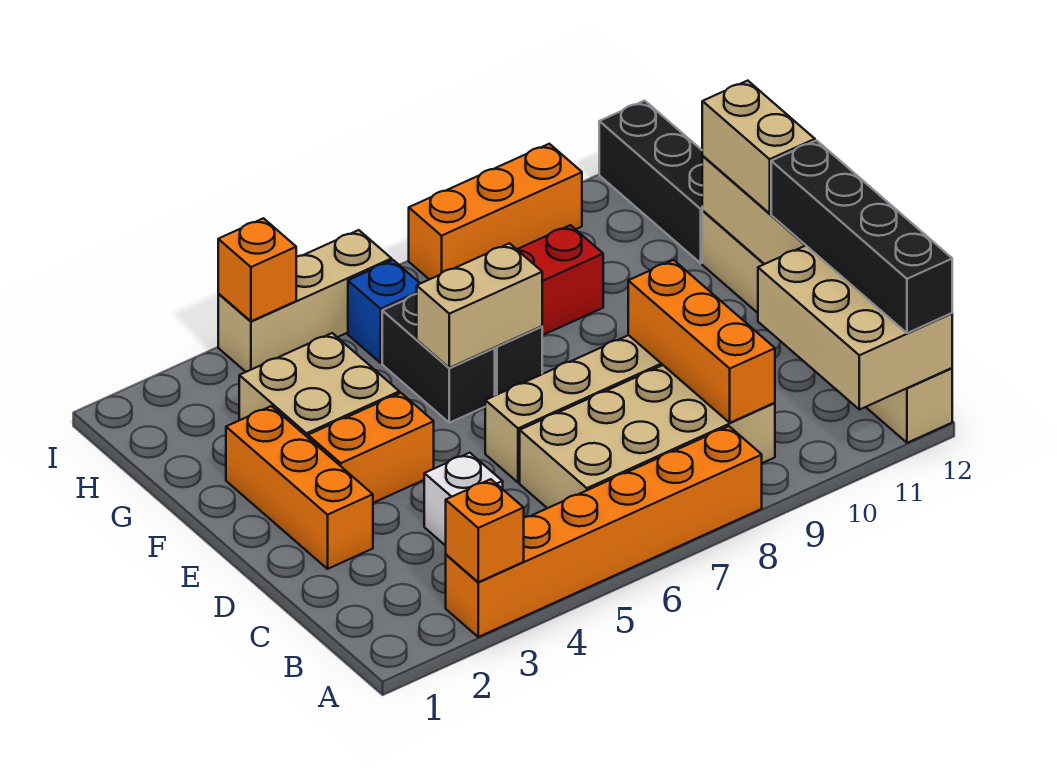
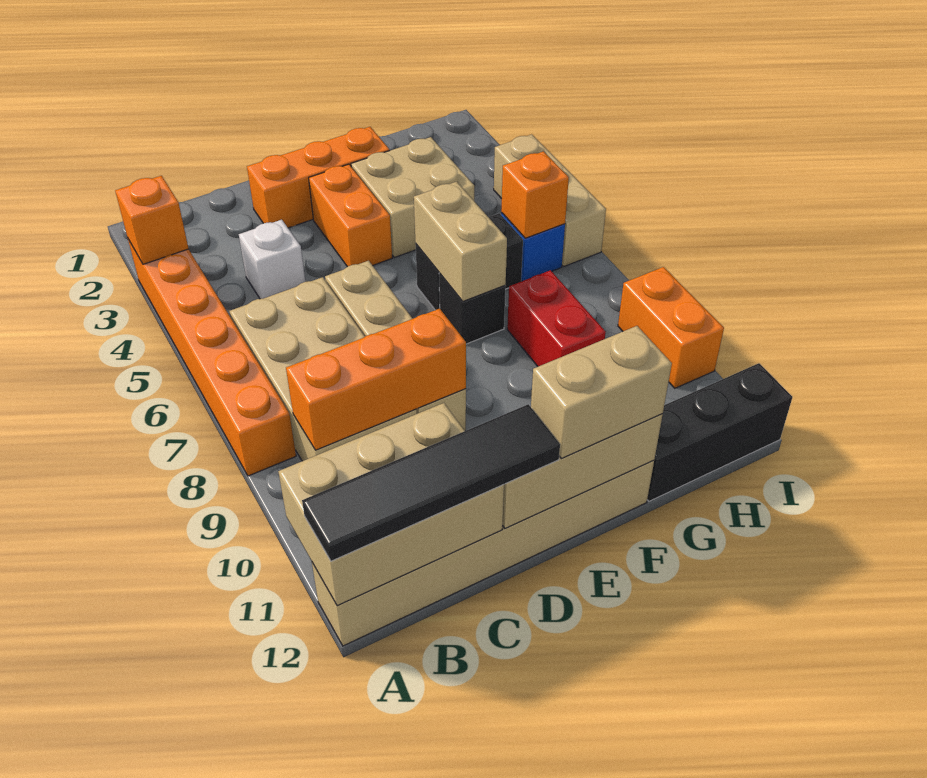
black 1x4 brick [771,140,952,333] -> black 1x4 tile [302,404,560,561]
orange 1x1 brick [218,218,296,321] -> orange 1x1 brick moved to [501,151,569,238]
orange 1x3 brick [409,144,582,279] -> orange 1x2 brick [618,267,724,388]

